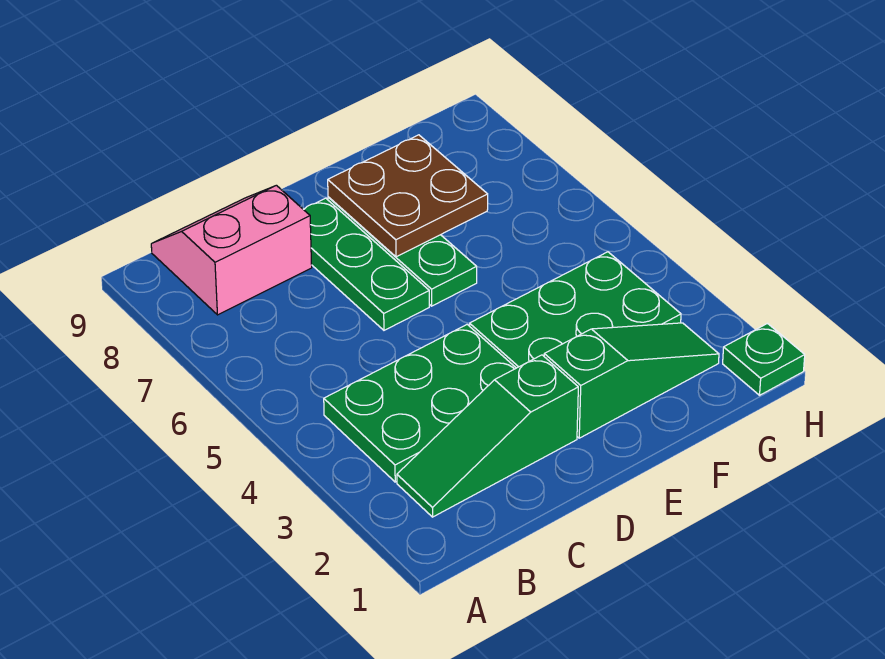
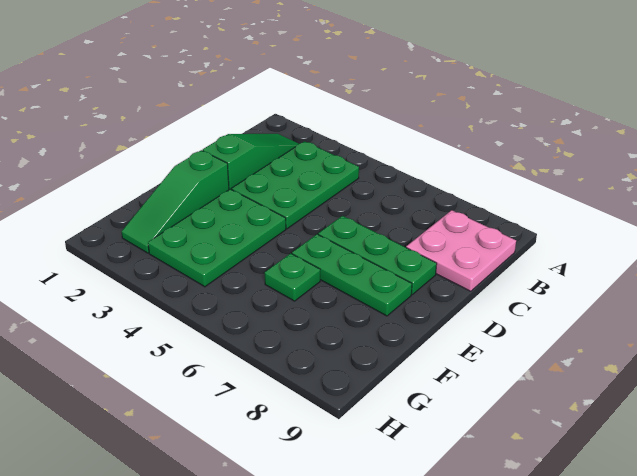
pink 2x2 slope [151,185,312,315] -> pink 2x2 plate [406,210,516,291]
brown 2x2 plate [328,135,488,257] -> none
green 1x1 plate [723,324,805,395] -> green 1x1 plate moved to [265,253,320,301]

